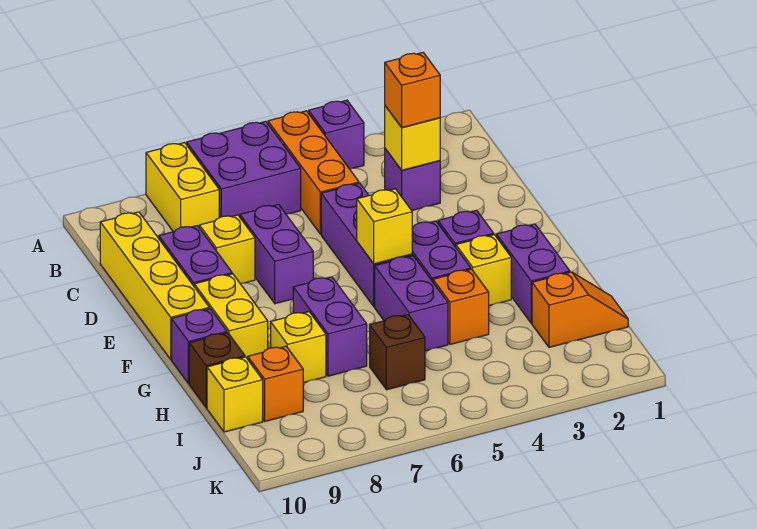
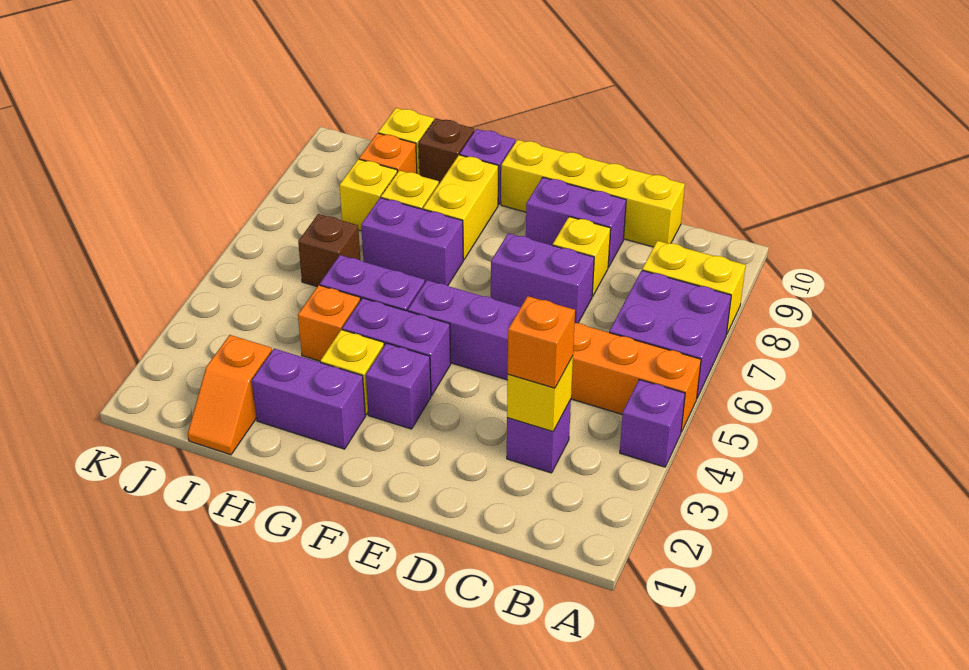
yellow 1x1 brick [357,189,412,264] -> yellow 1x1 brick moved to [340,159,397,231]
yellow 1x2 brick [194,274,268,359] -> yellow 1x2 brick turned to [423,155,498,260]

